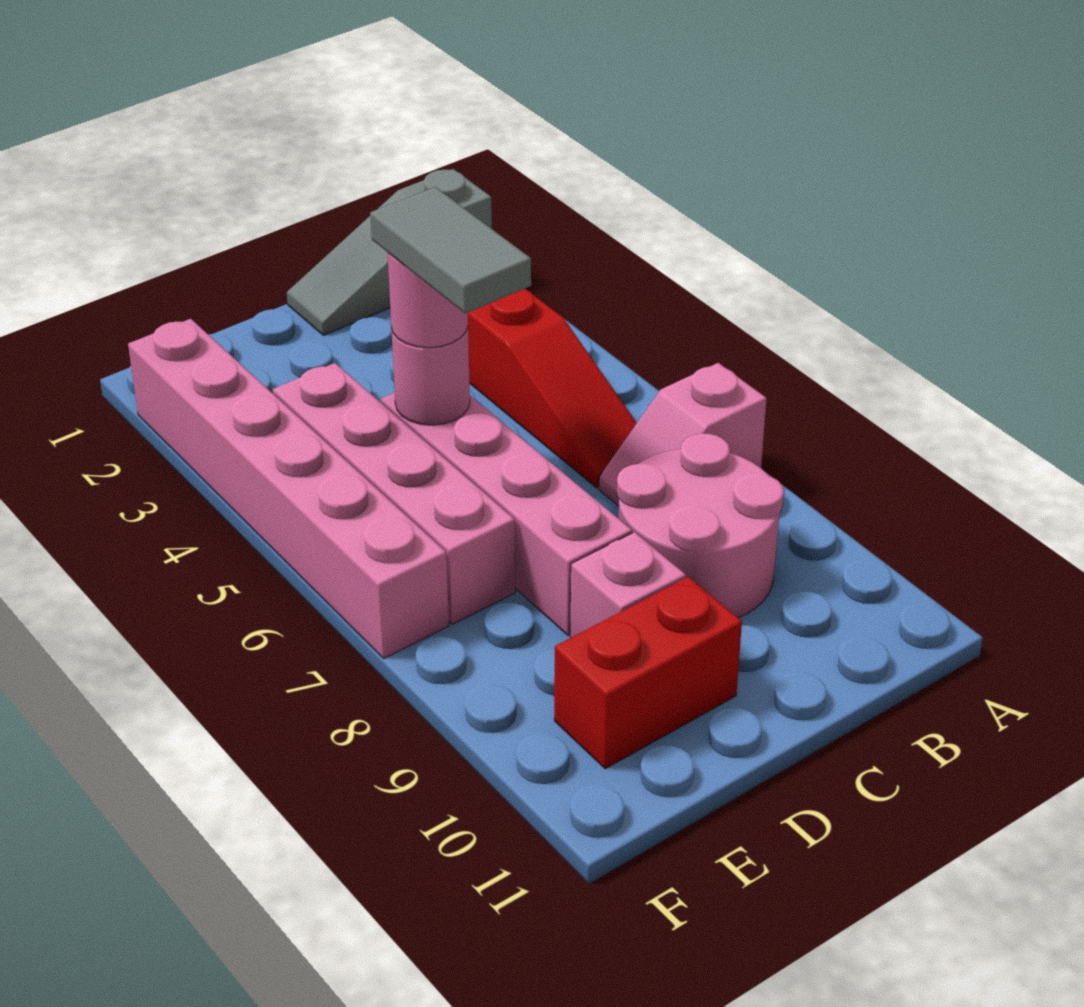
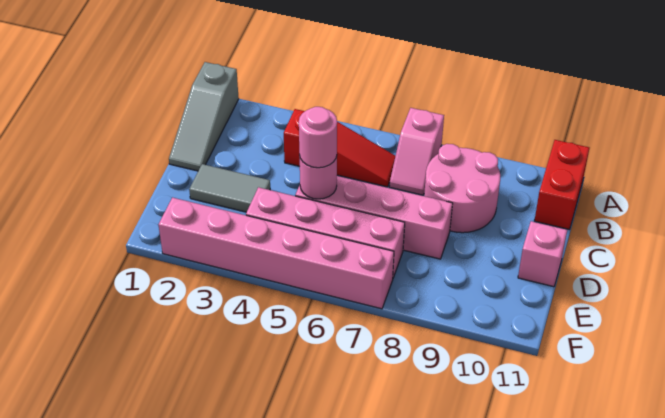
grey 1x2 tile [370,187,531,314] -> grey 1x2 tile moved to [189,164,270,212]
pink 1x1 brick [570,532,686,638] -> pink 1x1 brick moved to [518,221,567,287]
red 1x2 brick [554,577,742,769] -> red 1x2 brick moved to [534,140,589,229]

